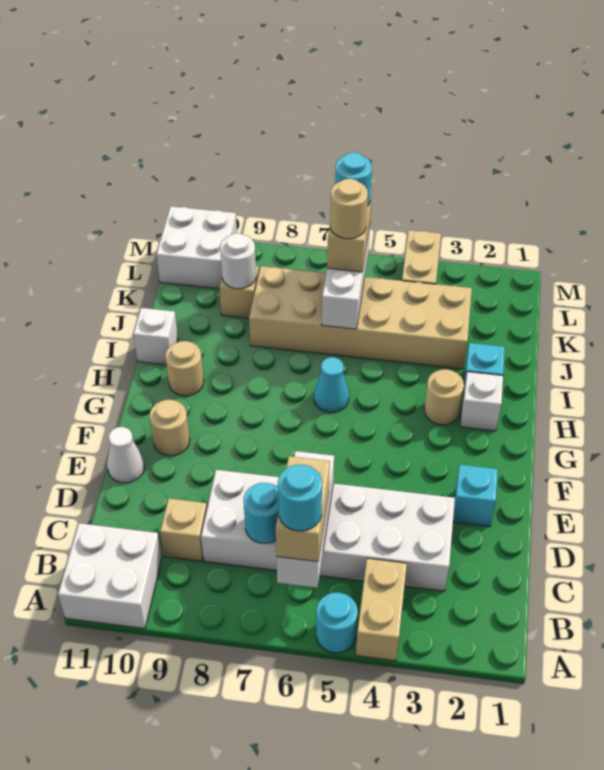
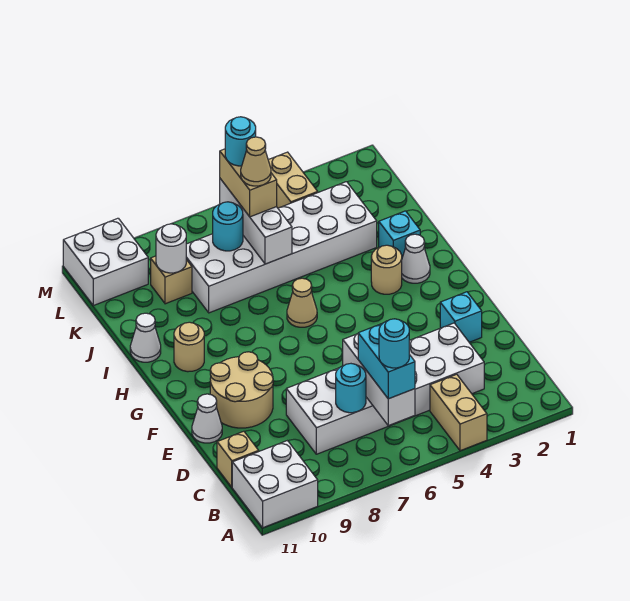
cyan 1x1 round brick [316,593,358,653] -> cyan 1x1 round brick moved to [213,202,243,251]
tan 1x2 brick [276,456,330,561] -> cyan 1x2 brick [358,323,415,399]
tan 1x1 brick [160,498,207,561] -> tan 1x1 brick moved to [217,431,259,487]
tan 1x1 round brick [150,400,190,456] -> tan 2x2 round brick [210,352,273,428]
white 1x1 brick [460,372,503,431] -> white 1x1 cone [402,234,430,283]
cyan 1x1 cone [314,357,349,412] -> tan 1x1 cone [287,278,317,327]
white 1x1 brick [133,308,178,365] -> white 1x1 cone [130,313,161,362]
tan 2x6 brick [249,266,472,369] -> white 2x6 brick [186,182,377,313]
tan 1x1 round brick [330,179,368,239] -> tan 1x1 cone [241,137,271,186]

